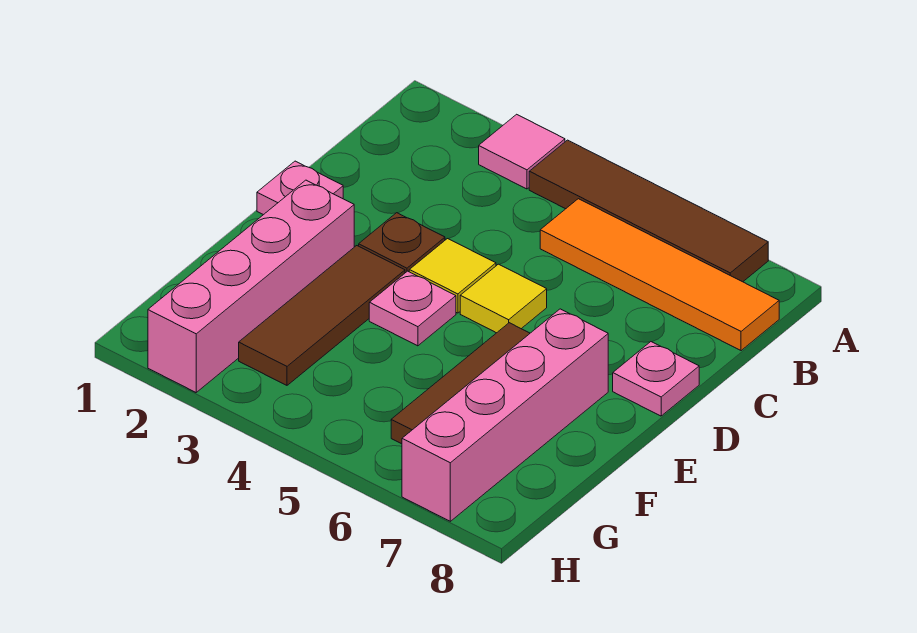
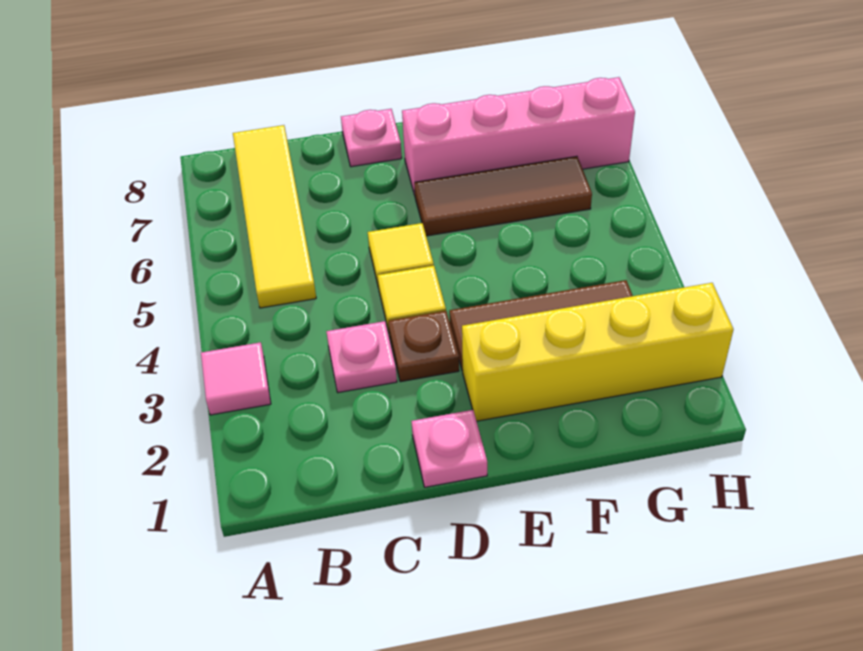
brown 1x4 tile [529,140,768,282] -> none
orange 1x4 tile [540,199,779,351] -> yellow 1x4 tile [233,125,316,308]
pink 1x4 brick [148,180,354,392] -> yellow 1x4 brick [462,283,734,421]
pink 1x1 plate [369,271,456,346] -> pink 1x1 plate moved to [326,321,397,393]

